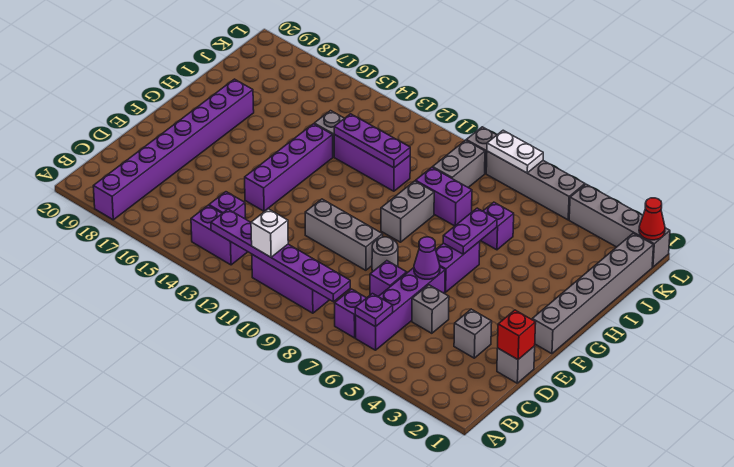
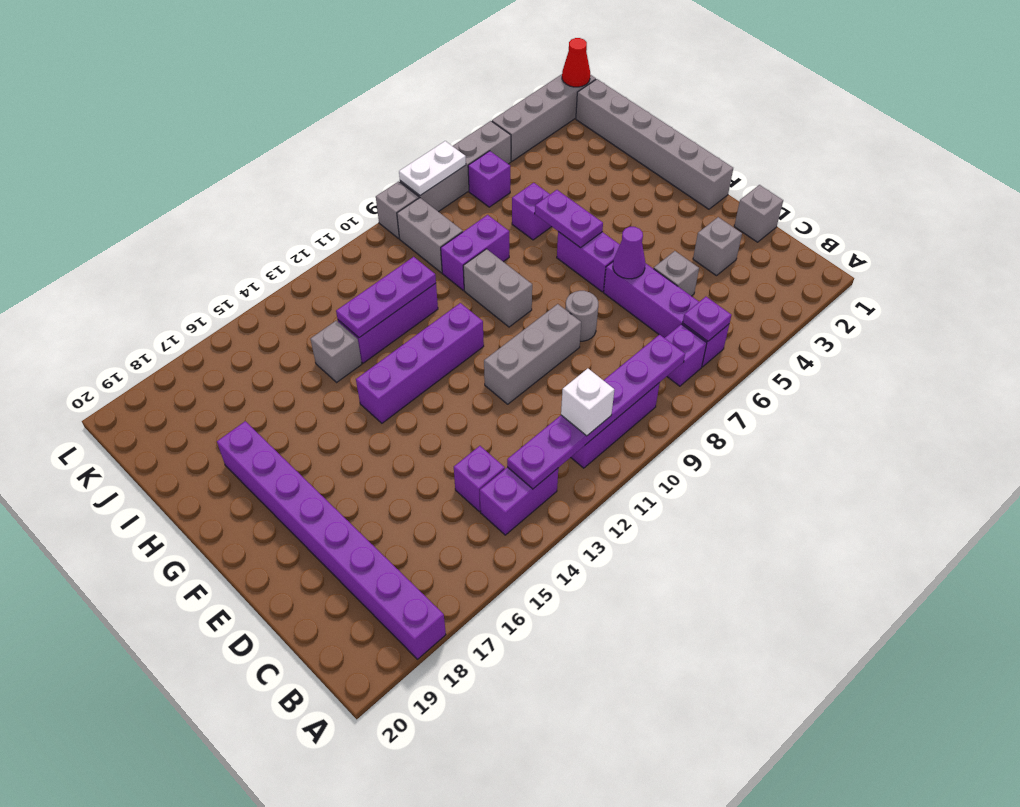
red 1x1 brick [498,310,536,360] -> none
purple 1x1 brick [370,261,407,296] -> purple 1x1 brick moved to [468,151,510,207]
purple 1x4 brick [245,124,333,211] -> purple 1x4 brick turned to [356,303,484,423]

